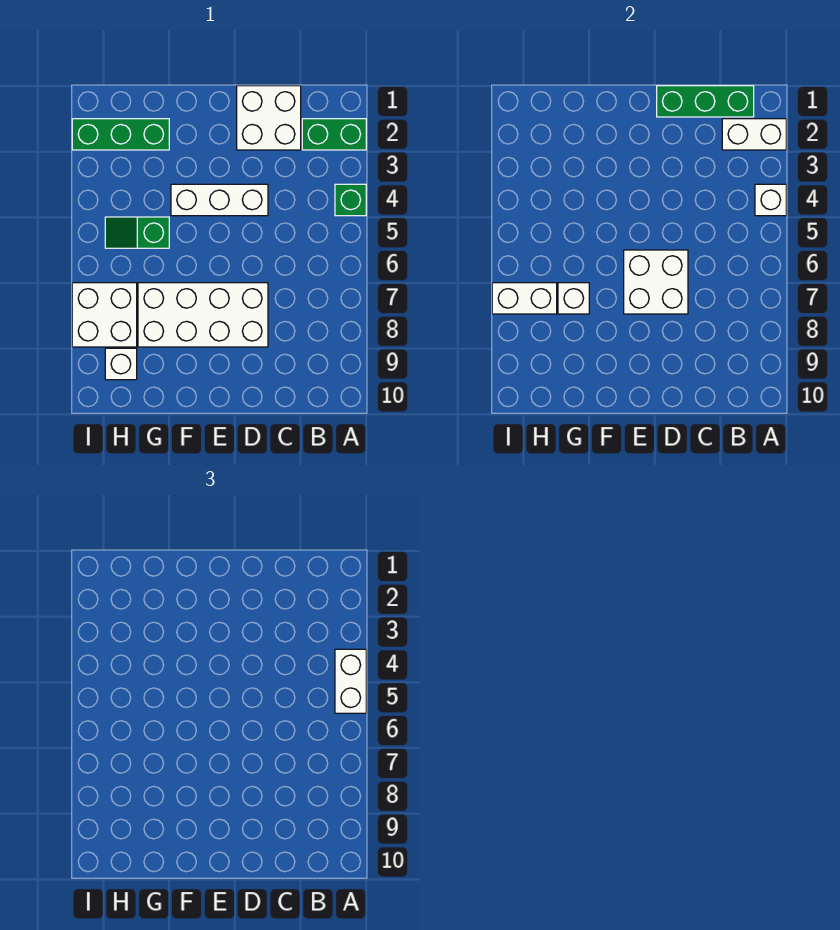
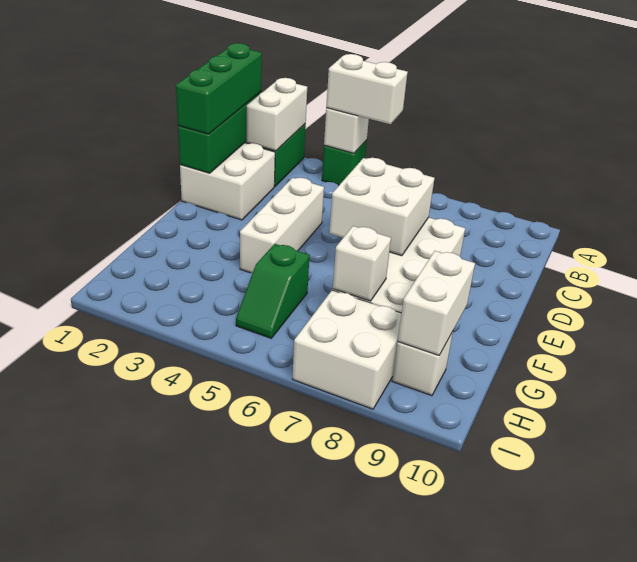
green 1x3 brick [72,119,169,150] -> green 1x3 brick moved to [176,43,262,134]
white 1x2 brick [492,283,557,314] -> white 1x2 brick moved to [398,251,475,355]

